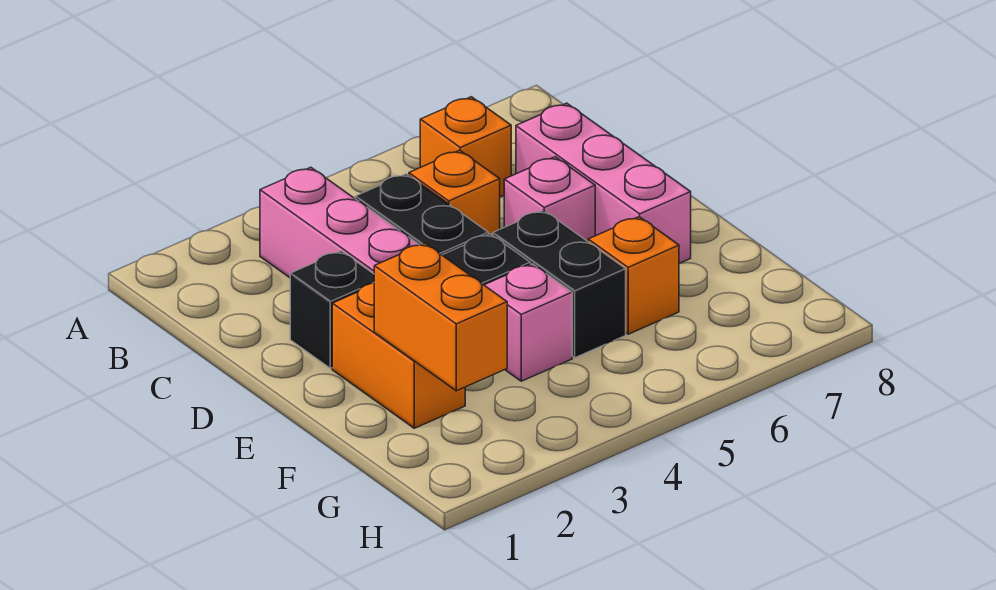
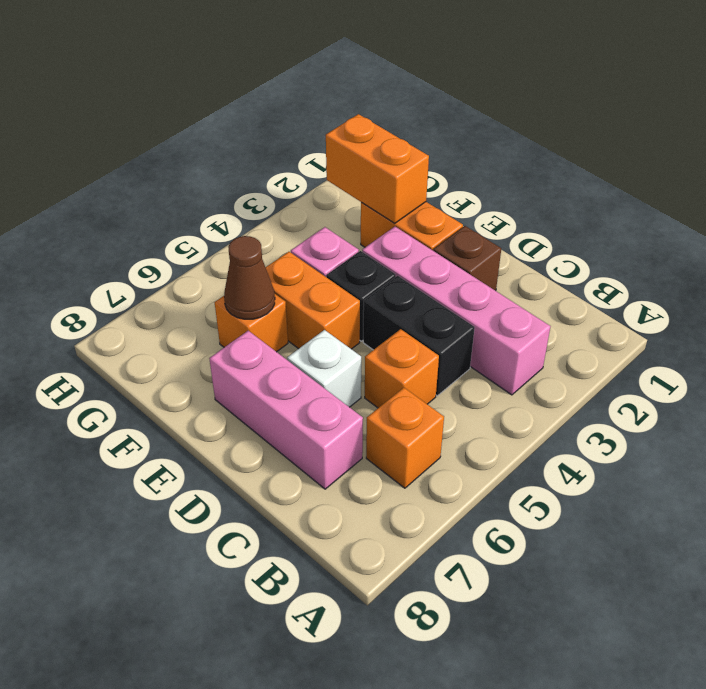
black 1x1 brick [290,251,374,368] -> brown 1x1 brick [433,226,501,291]
pink 1x1 brick [504,157,595,241] -> white 1x1 brick [287,330,361,407]
black 1x2 brick [493,210,626,358] -> orange 1x2 brick [266,252,360,349]
none -> brown 1x1 cone [224,236,275,319]

